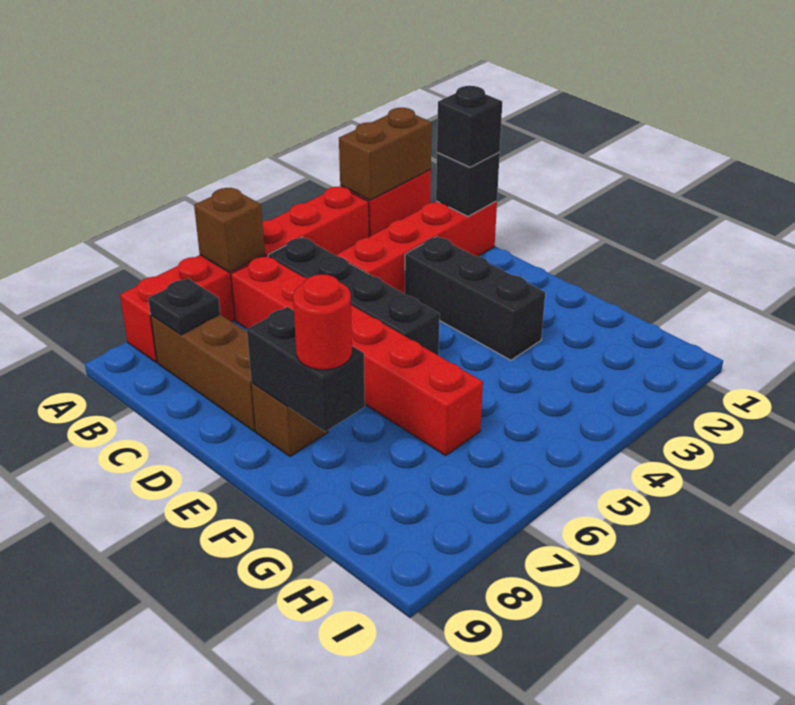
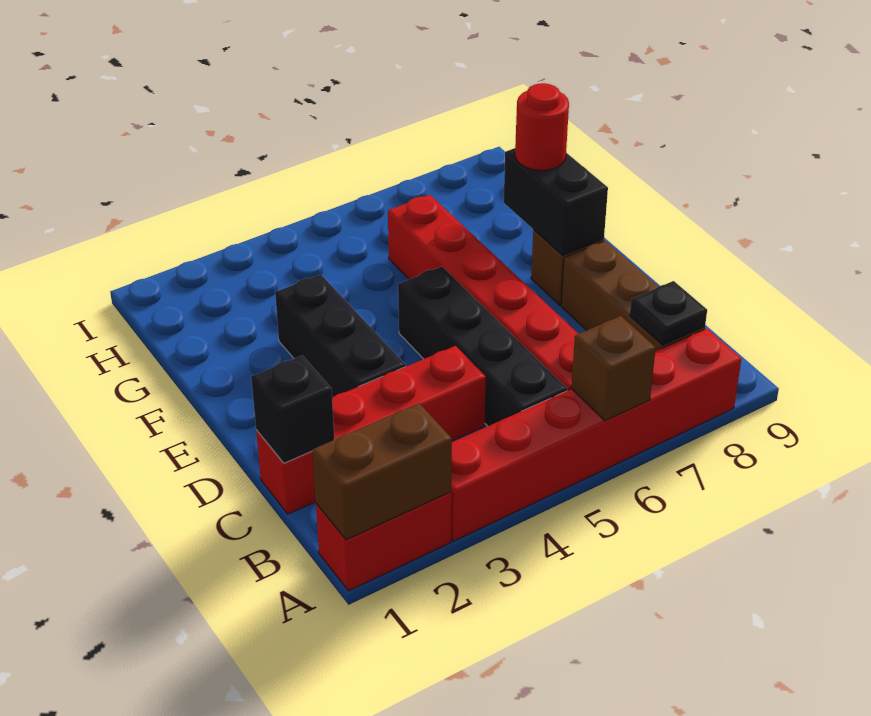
black 1x1 brick [437,86,502,167] -> none

